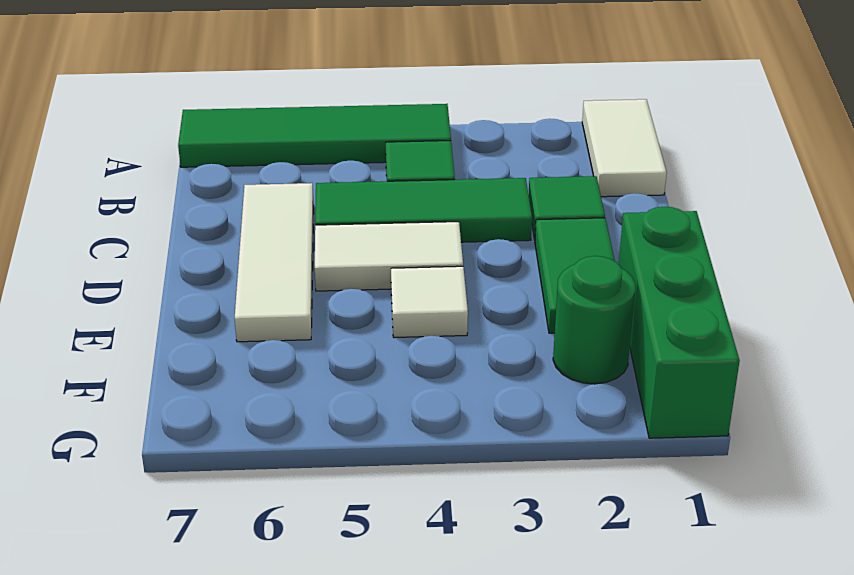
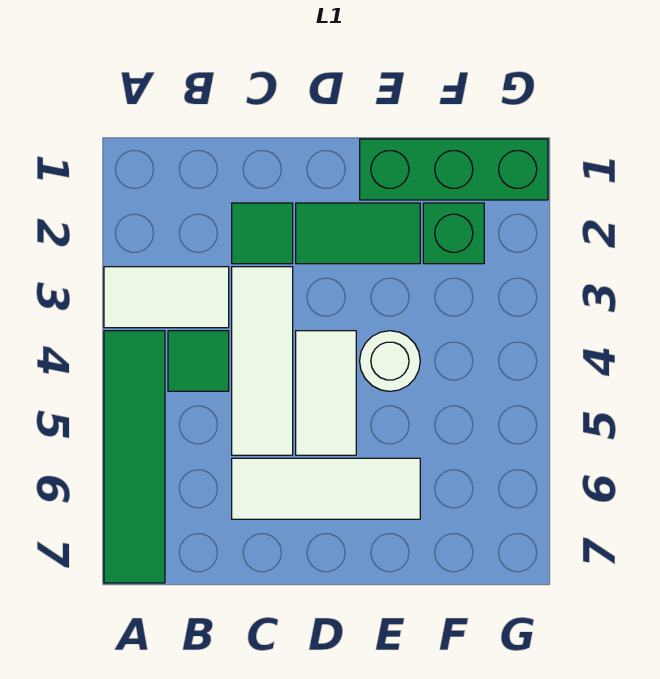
white 1x2 tile [582,99,667,197] -> white 1x2 tile moved to [104,267,229,328]
green 1x3 tile [315,178,532,242] -> white 1x3 tile [232,267,293,455]
white 1x1 tile [391,266,468,337] -> white 1x1 round brick [360,331,420,391]
green 1x1 round brick [553,256,635,384] -> green 1x1 brick [423,203,484,264]

